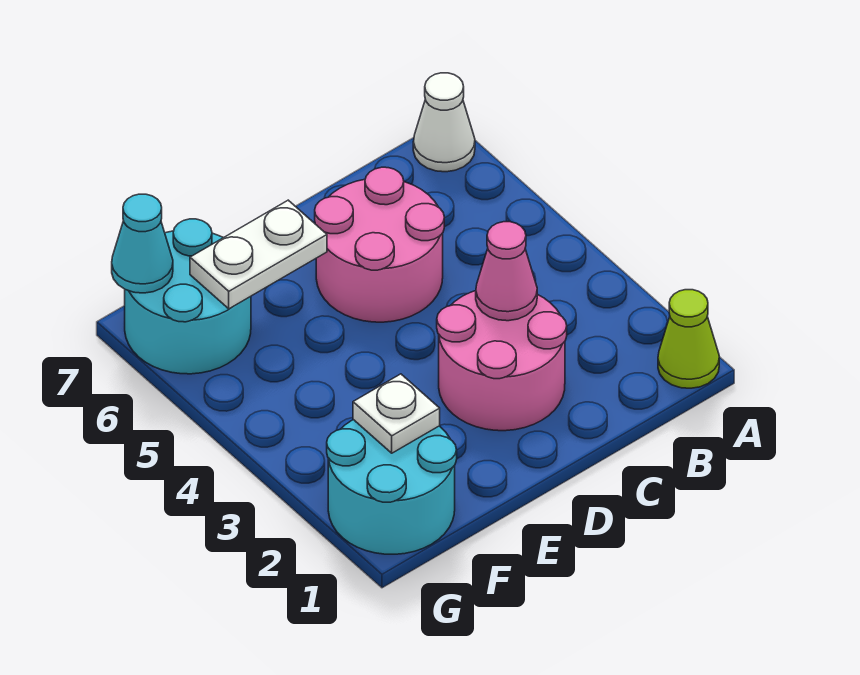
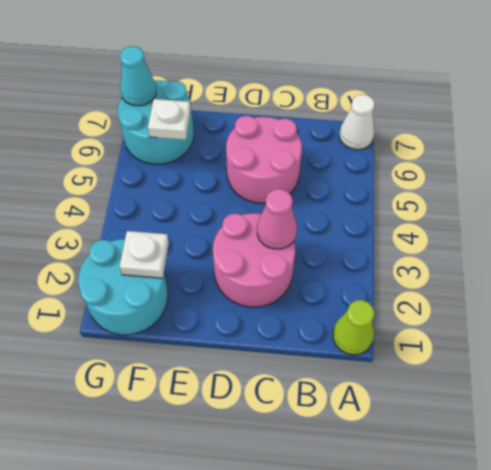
white 1x2 plate [190,200,327,309] -> white 1x1 plate [148,99,191,140]

